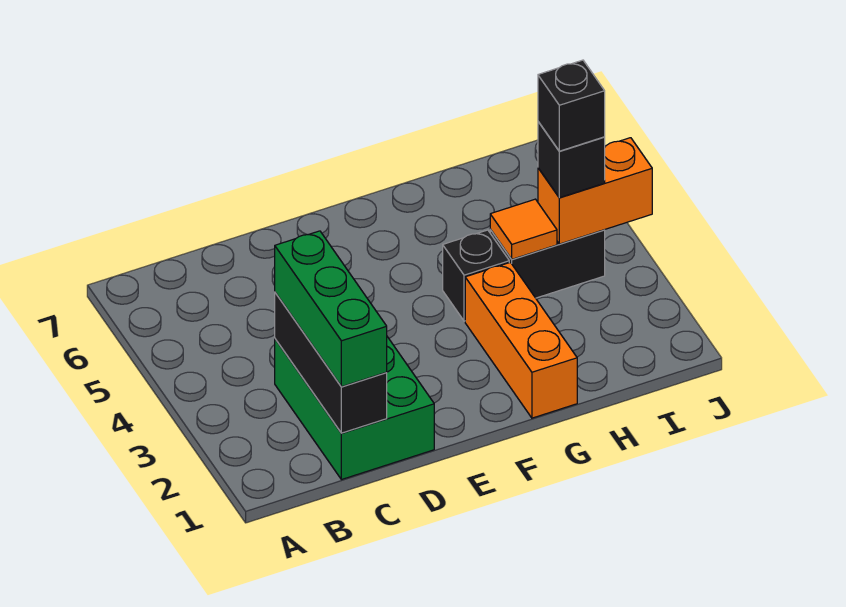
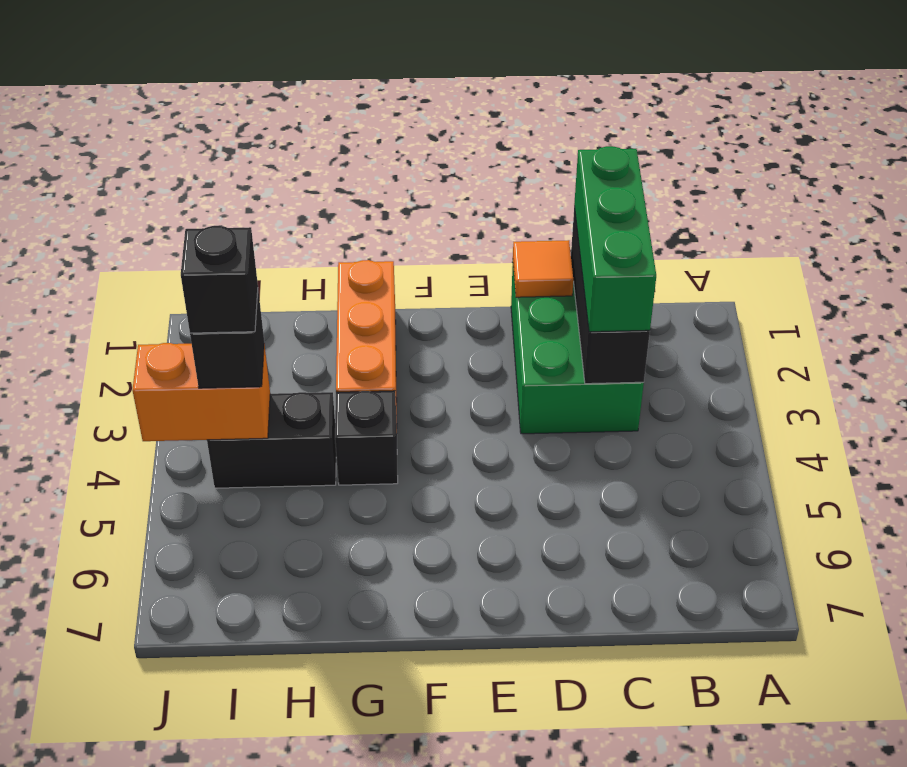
orange 1x1 tile [490,199,557,259] -> orange 1x1 tile moved to [513,240,573,297]

